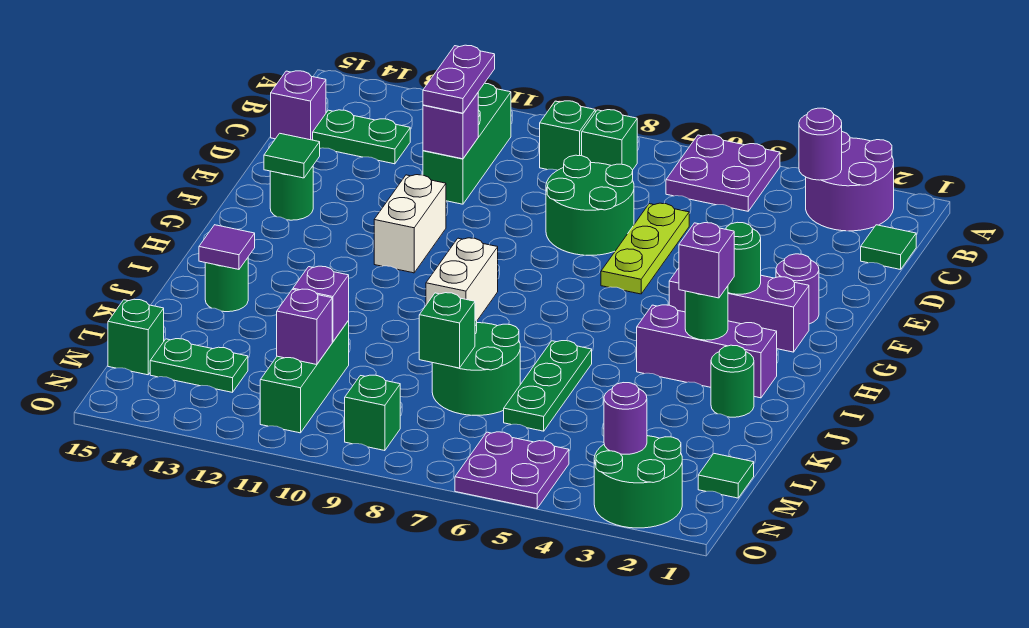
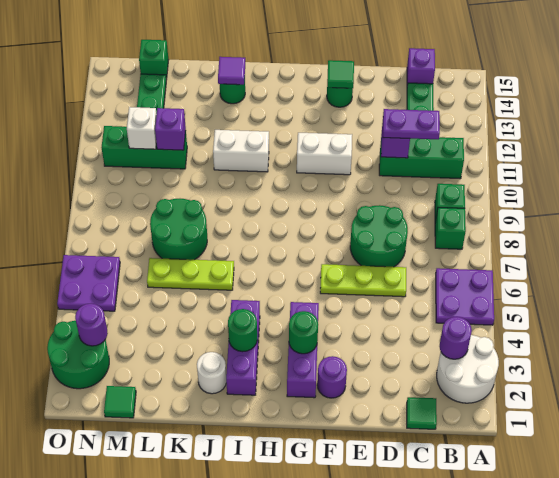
purple 2x2 round brick [806,132,894,231] -> white 2x2 round brick [437,335,499,403]
white 1x2 brick [426,238,498,321] -> white 1x2 brick moved to [213,130,269,172]
purple 1x1 brick [679,223,734,298] -> none
green 1x1 round brick [711,345,754,417] -> white 1x1 round brick [197,352,226,394]
green 1x3 plate [504,341,592,431] -> lime 1x3 plate [147,258,234,290]
green 1x1 brick [419,293,475,368] -> none
purple 1x1 brick [277,289,332,365] -> white 1x1 brick [127,107,157,149]
green 1x1 brick [345,375,400,451] -> none

